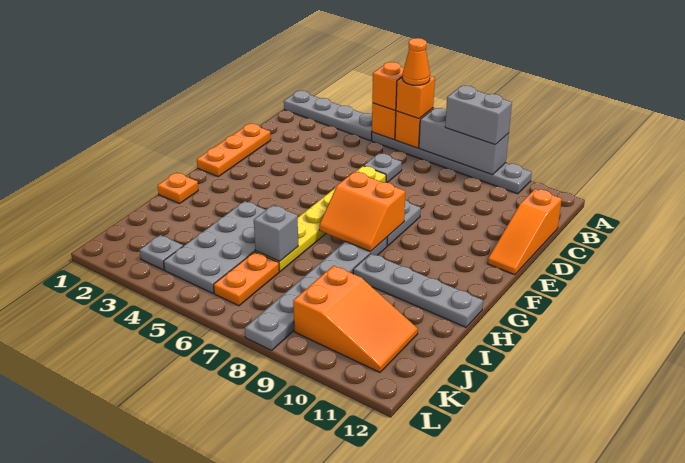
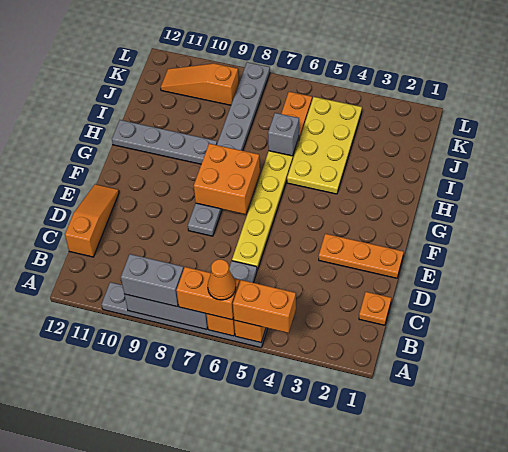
grey 1x4 plate [284,91,372,141] -> none
orange 1x1 brick [372,62,404,110] -> orange 1x2 brick [233,280,296,333]
orange 1x1 brick [396,76,435,119] -> orange 1x2 brick [176,267,239,320]
orange 1x3 plate [197,124,271,177] -> orange 1x3 plate turned to [319,234,404,278]
orange 2x2 slope [319,172,405,252] -> orange 2x2 brick [194,144,260,214]
orange 1x1 plate [158,173,198,204] -> orange 1x1 plate moved to [359,292,391,325]
grey 2x4 plate [164,201,266,293] -> yellow 2x4 plate [287,97,362,194]
orange 2x3 slope [293,266,418,372] -> orange 1x3 slope [161,63,239,105]
grey 1x1 plate [140,235,183,270] -> none

